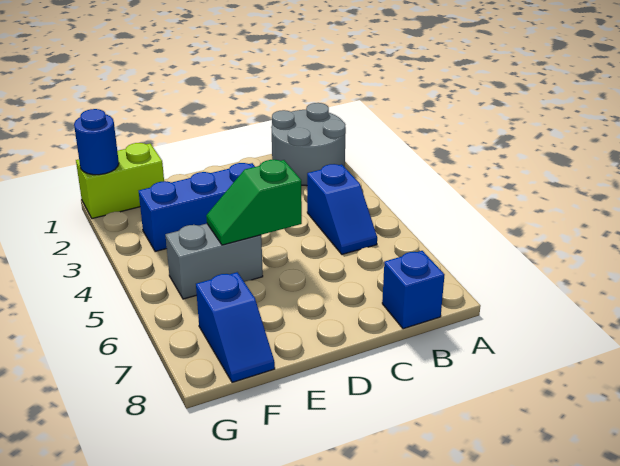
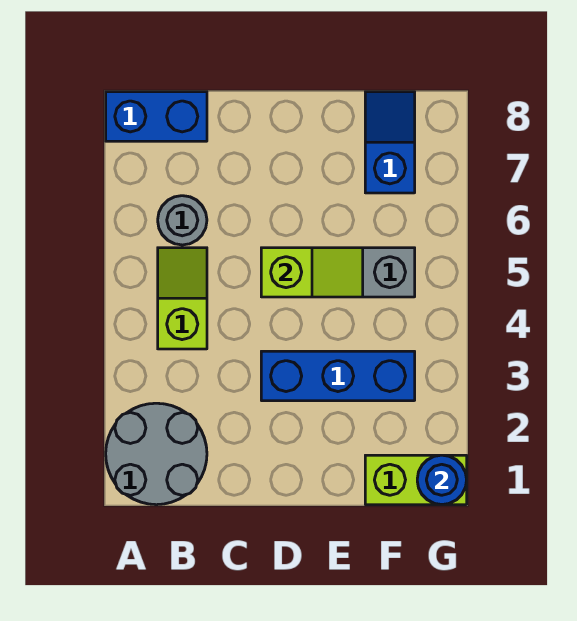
blue 1x2 slope [307,164,377,254] -> lime 1x2 slope [158,248,207,349]
none -> grey 1x1 round brick [158,196,207,245]
blue 1x1 brick [382,251,445,329] -> blue 1x2 brick [106,92,207,141]
green 1x2 slope [206,160,302,245] -> lime 1x2 slope [261,248,363,297]

